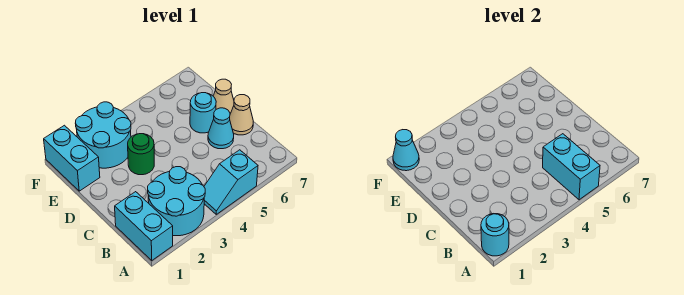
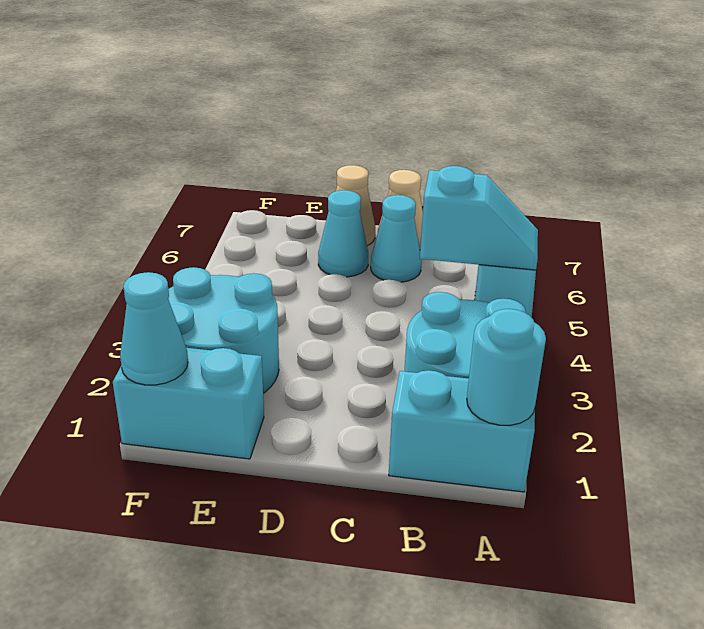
cyan 1x2 brick [543,134,600,200] -> cyan 1x2 slope [420,166,538,270]
green 1x1 round brick [128,134,154,175] -> none
cyan 1x1 round brick [190,93,216,133] -> cyan 1x1 cone [318,190,368,277]

